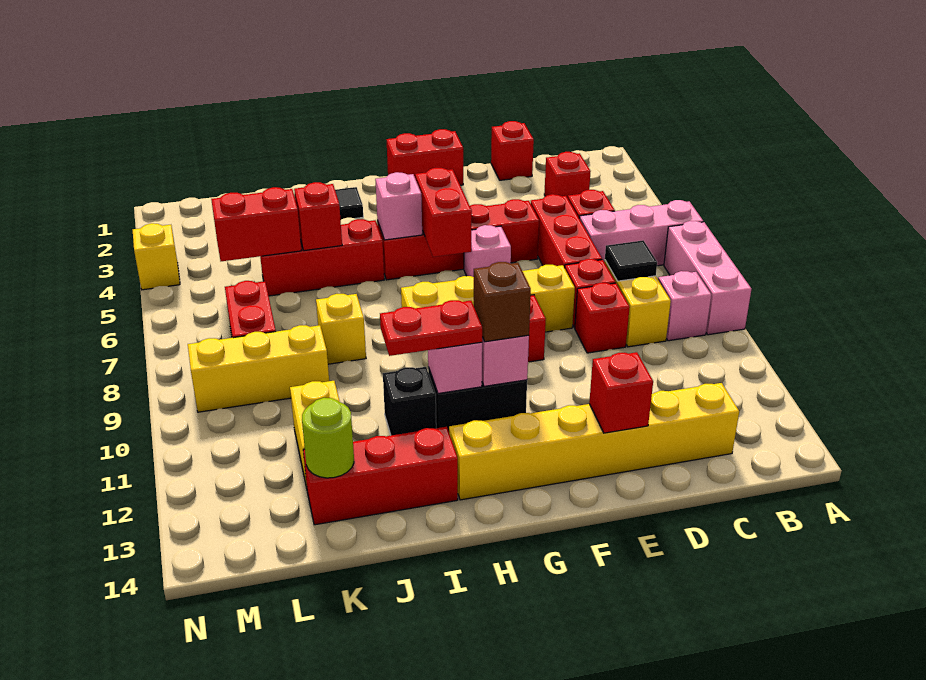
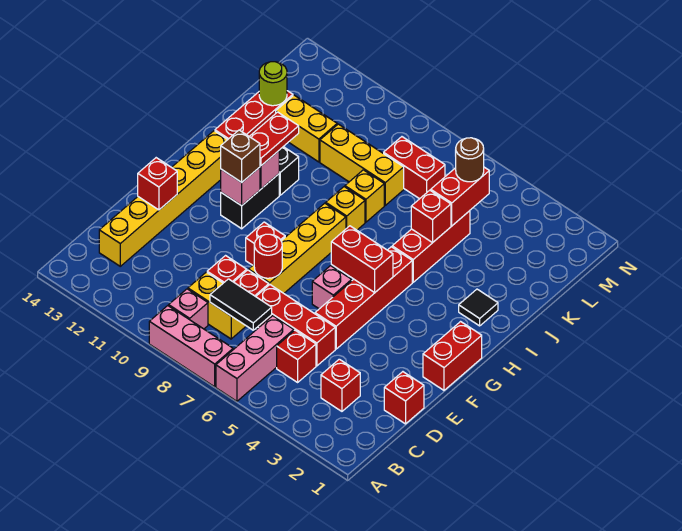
black 1x1 tile [605,240,657,281] -> black 1x2 tile [210,279,272,330]
none -> red 1x1 round brick [254,234,282,278]
pink 1x1 brick [375,172,422,240] -> none
yellow 1x3 brick [188,325,329,412] -> yellow 1x3 brick turned to [320,124,404,205]
none -> brown 1x1 round brick [455,138,484,182]
yellow 1x1 brick [133,223,180,290] -> yellow 1x1 brick moved to [326,187,365,230]

